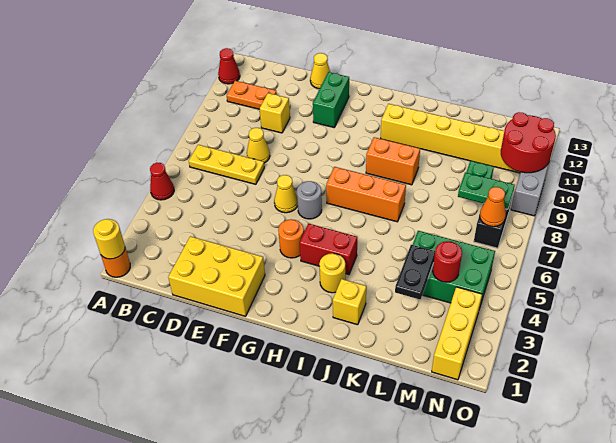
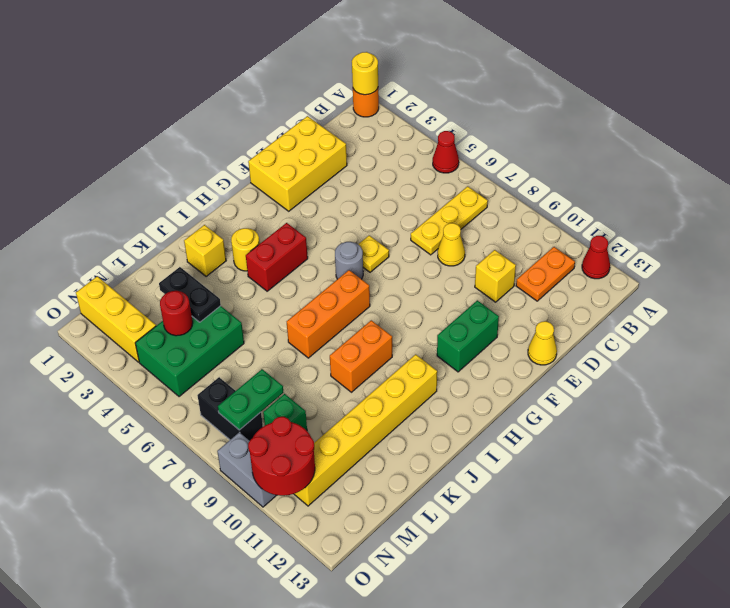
yellow 1x1 cone [274,175,298,213] -> yellow 1x1 plate [358,235,389,272]
green 1x2 brick [313,72,349,127] -> green 1x2 brick turned to [437,300,499,372]
orange 1x1 round brick [278,219,304,258] -> none
orange 1x1 cone [480,187,506,227] -> none

